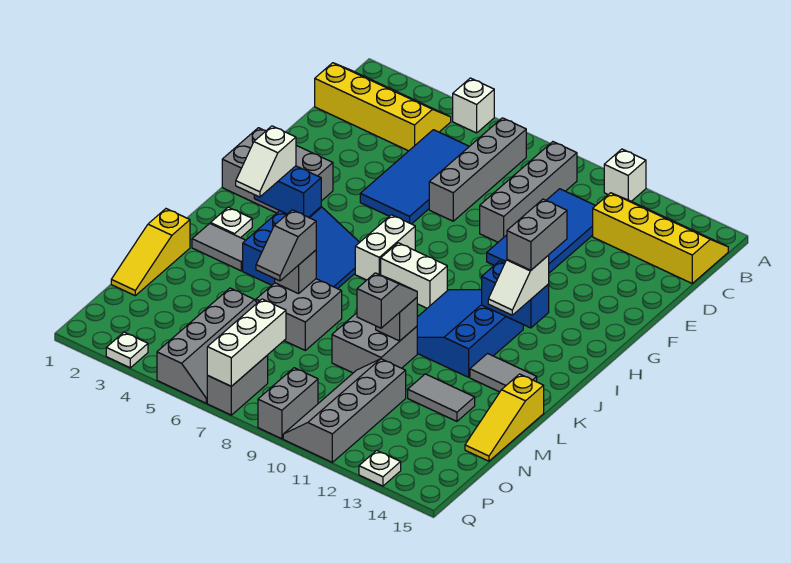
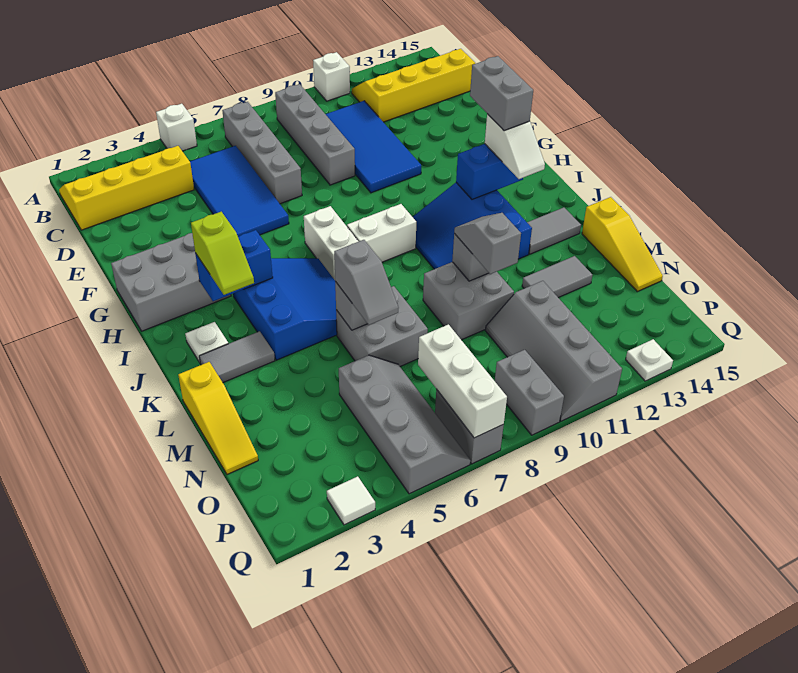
white 1x2 slope [236,126,296,197] -> lime 1x2 slope [191,212,254,295]
white 1x1 plate [106,332,148,368] -> white 1x1 tile [327,476,375,525]

